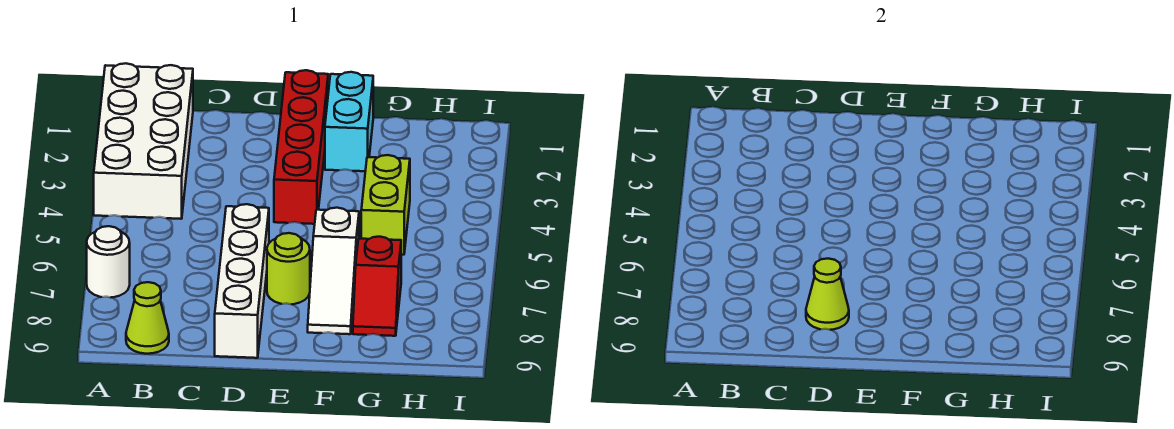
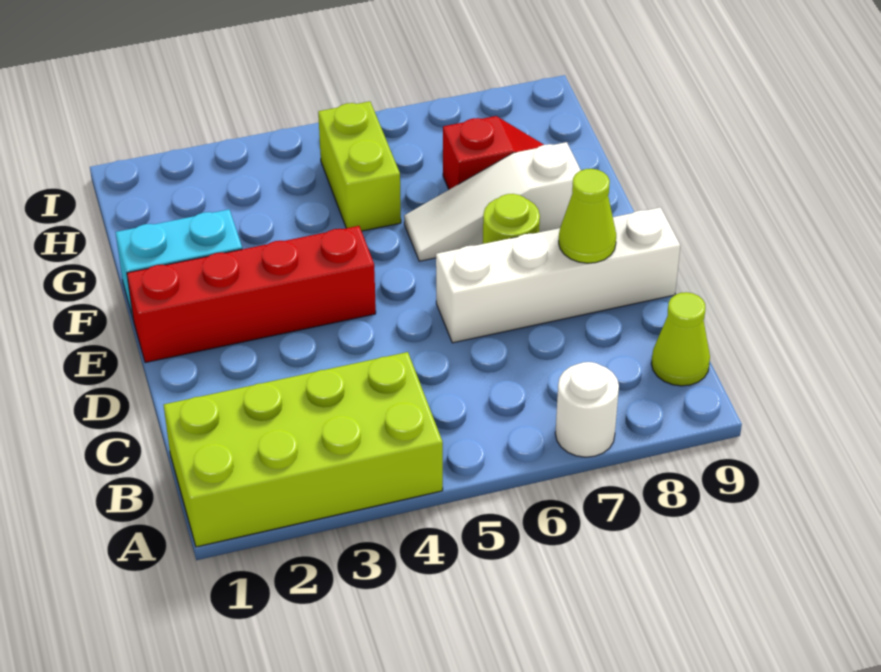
white 2x4 brick [94,63,193,219] -> lime 2x4 brick [164,352,443,547]
white 1x3 slope [308,208,359,334] -> white 1x3 slope turned to [404,142,581,261]
lime 1x2 brick [361,155,410,255] -> lime 1x2 brick turned to [318,101,401,231]

